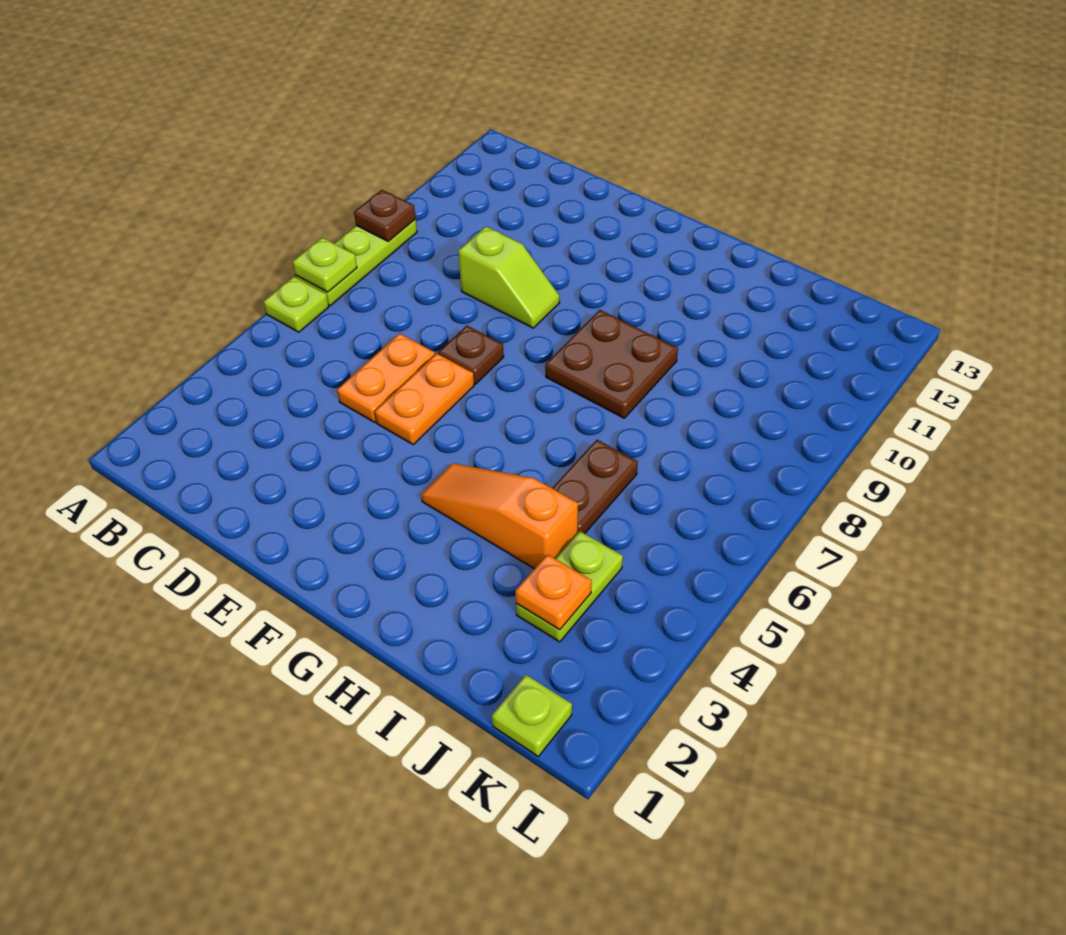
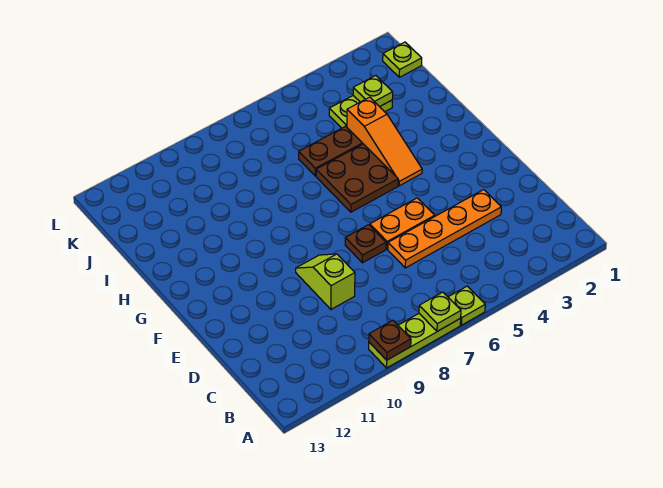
orange 1x2 plate [337,333,435,422] -> orange 1x4 plate [388,190,501,268]
brown 2x2 plate [545,310,678,418] -> brown 2x2 plate moved to [316,144,398,212]
orange 1x1 plate [515,554,592,630] -> lime 1x1 plate [353,76,393,107]

